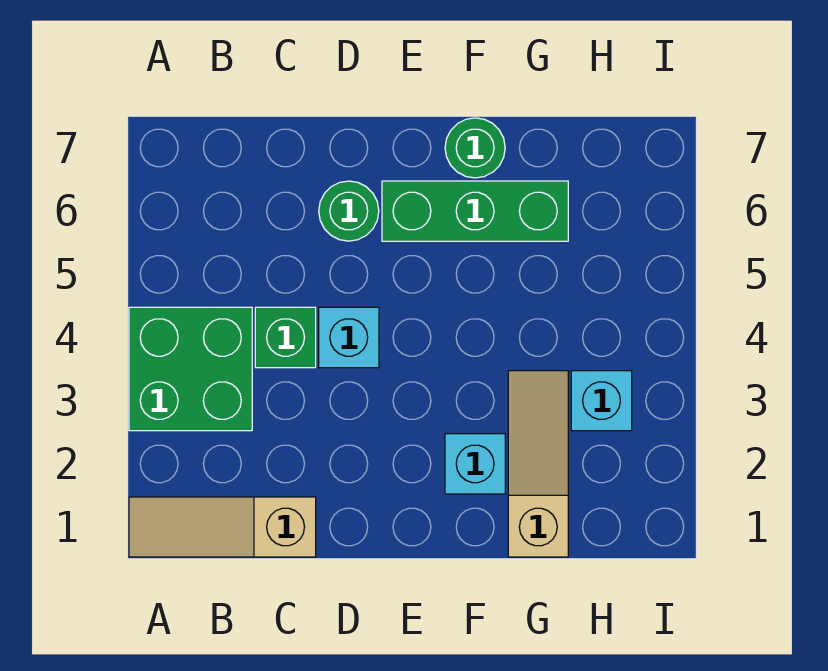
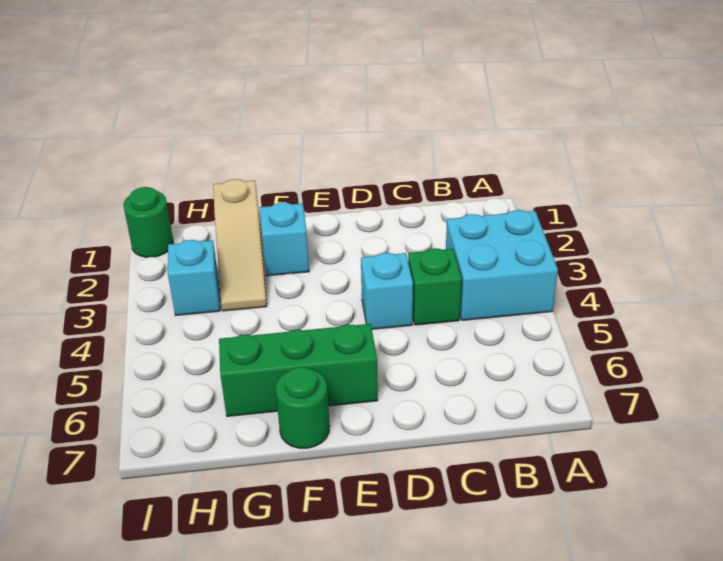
tan 1x3 slope [129,497,316,557] -> none
green 2x2 brick [129,307,252,431] -> cyan 2x2 brick [446,210,558,320]
green 1x1 round brick [319,181,379,241] -> green 1x1 round brick moved to [123,187,173,257]

